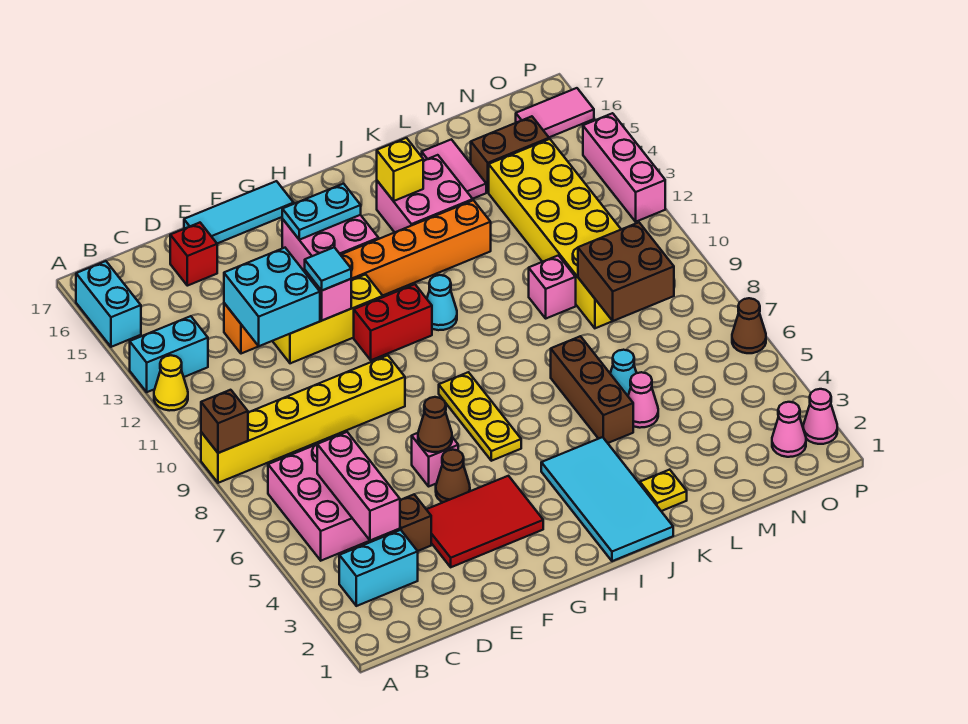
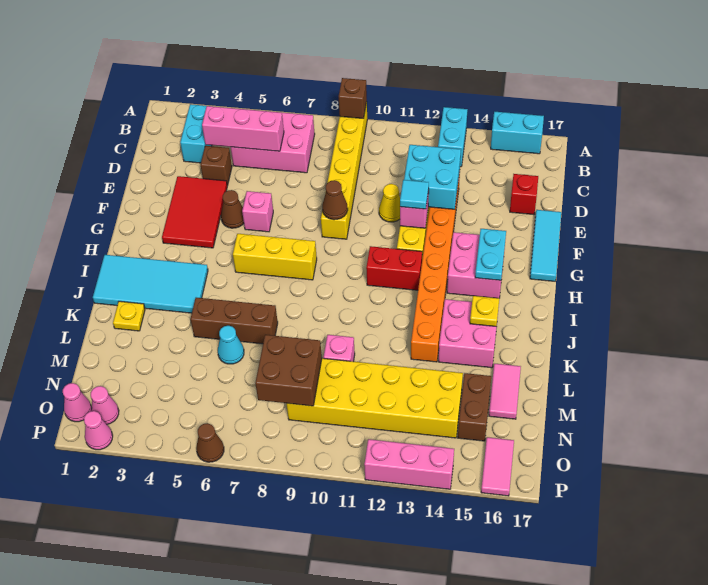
yellow 1x1 cone [154,355,188,411] -> yellow 1x1 cone moved to [379,184,400,222]
brown 1x1 cone [418,397,452,452] -> brown 1x1 cone moved to [322,180,348,220]
red 1x2 brick [354,284,432,360] -> red 1x2 brick turned to [366,246,422,290]
yellow 1x3 plate [439,372,521,461] -> yellow 1x3 brick [233,234,317,280]
cyan 1x1 cone [427,275,457,330] -> none
yellow 1x1 brick [377,138,423,201] -> yellow 1x1 plate [470,296,499,327]
pink 1x1 cone [628,372,658,428] -> pink 1x1 cone moved to [63,383,92,422]
pink 1x2 tile [422,139,486,199] -> pink 1x2 tile turned to [489,364,521,419]

